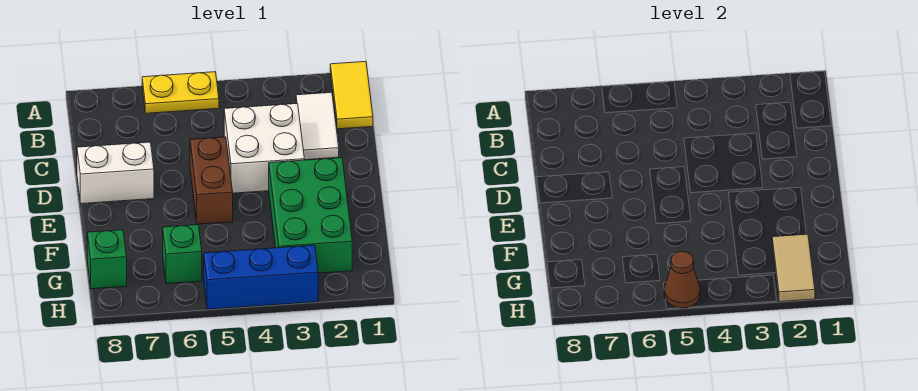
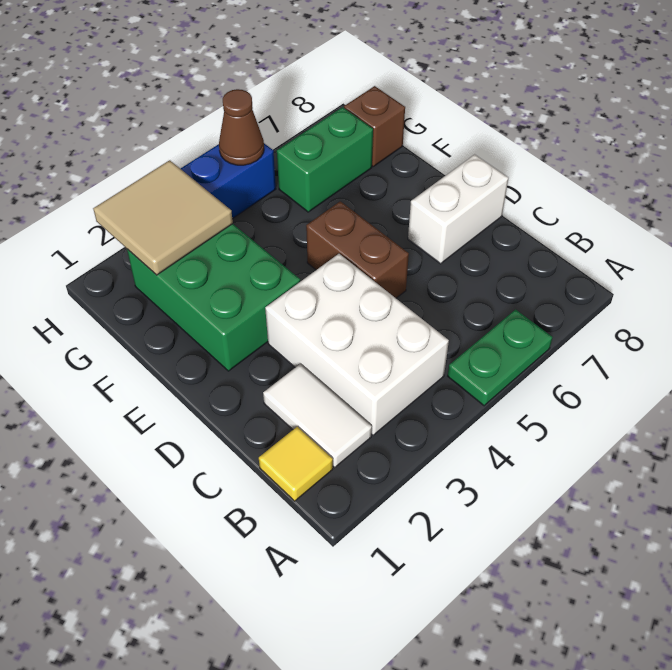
yellow 1x2 tile [330,62,373,129] -> yellow 1x1 tile [259,427,333,501]
yellow 1x2 plate [142,72,219,113] -> green 1x2 plate [448,309,552,406]
white 2x2 brick [224,103,304,193] -> white 2x3 brick [265,254,449,435]
tan 1x2 tile [772,234,815,302] -> tan 2x2 tile [93,160,233,275]
green 1x1 brick [163,225,202,284] -> green 1x2 brick [277,107,373,212]
green 1x1 brick [87,230,127,289] -> brown 1x1 brick [344,86,405,166]

